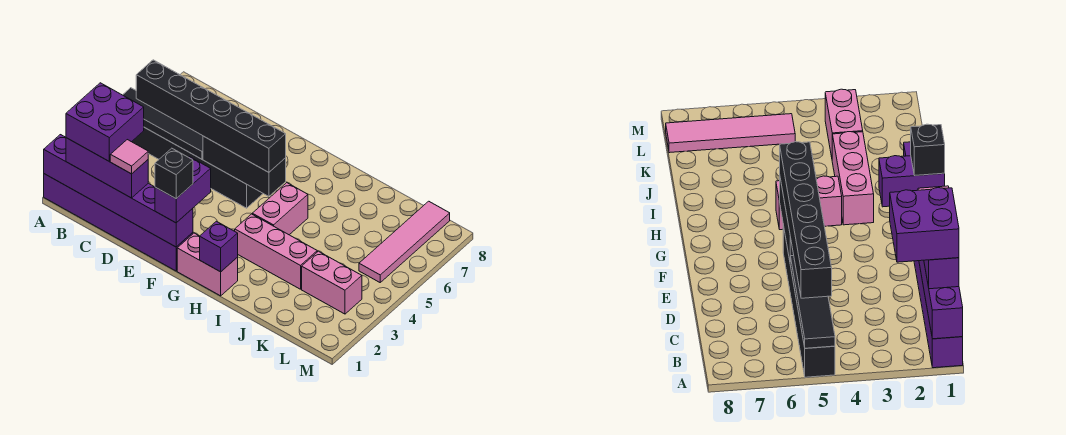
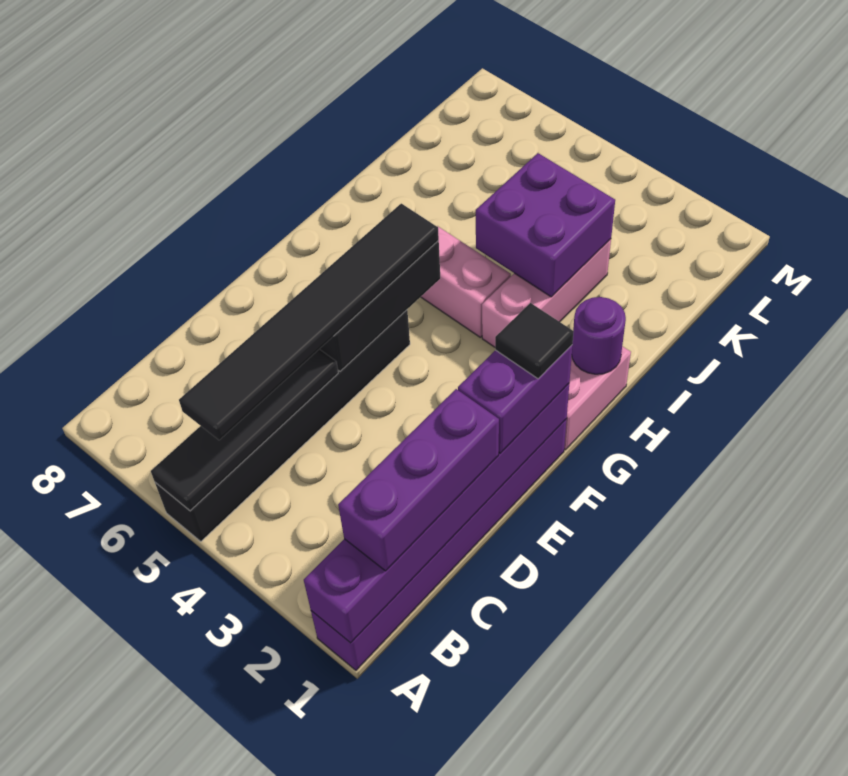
purple 2x2 brick [66,83,144,161] -> purple 2x2 brick moved to [476,153,615,297]
black 1x6 brick [136,60,286,172] -> black 1x6 tile [179,204,439,440]
pink 1x1 tile [110,140,148,174] -> none
purple 1x2 brick [155,157,211,223] -> purple 1x2 brick turned to [458,345,572,453]
black 1x1 brick [155,148,193,199] -> black 1x1 tile [495,303,574,379]
purple 1x1 brick [200,221,238,272] -> purple 1x1 round brick [572,297,626,374]
pink 1x2 brick [302,251,362,314] -> none
pink 1x4 tile [359,201,450,282] -> none

